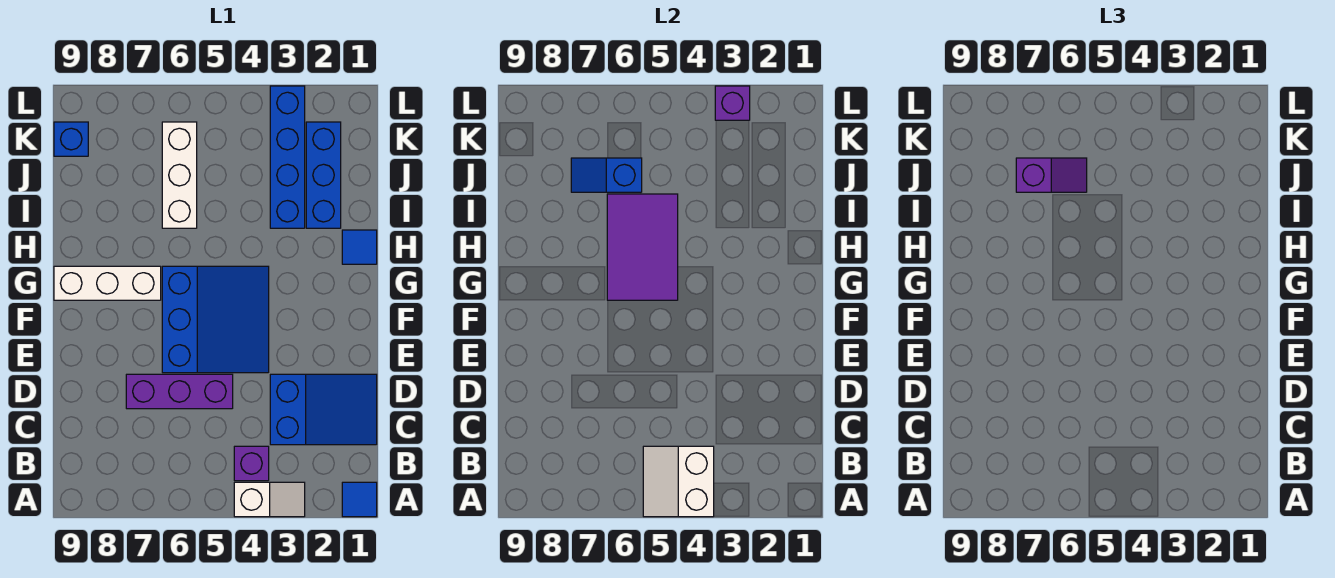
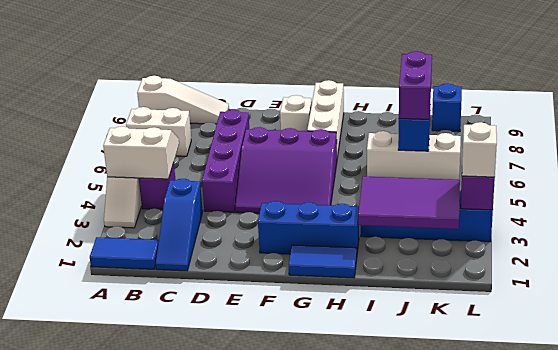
blue 1x1 tile [342,482,377,517] -> blue 1x2 tile [90,237,159,269]
none -> white 1x2 brick [126,107,191,156]
none -> white 1x3 slope [137,76,229,124]
blue 2x3 slope [270,374,377,445] -> blue 1x3 slope [156,179,203,271]
purple 1x3 brick [126,374,233,409] -> purple 1x4 brick [202,110,249,212]
blue 3x3 slope [162,266,269,373] -> purple 3x3 slope [235,127,337,213]
none -> white 1x1 brick [280,95,312,131]
purple 2x3 tile [607,194,678,300] -> purple 2x3 tile moved to [358,176,460,229]
blue 1x1 tile [342,230,377,264] -> blue 1x2 tile [289,245,357,278]
blue 1x3 brick [306,122,341,228] -> blue 1x3 brick moved to [258,201,359,254]
purple 1x2 slope [1016,158,1087,192] -> purple 1x2 brick [399,51,432,119]
none -> white 1x1 brick [462,122,497,177]

